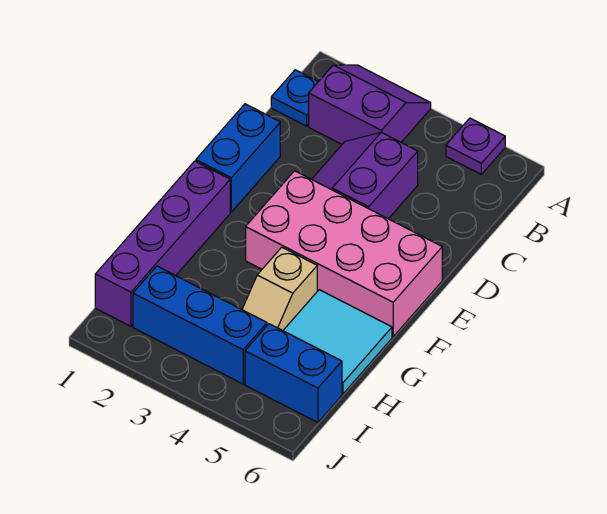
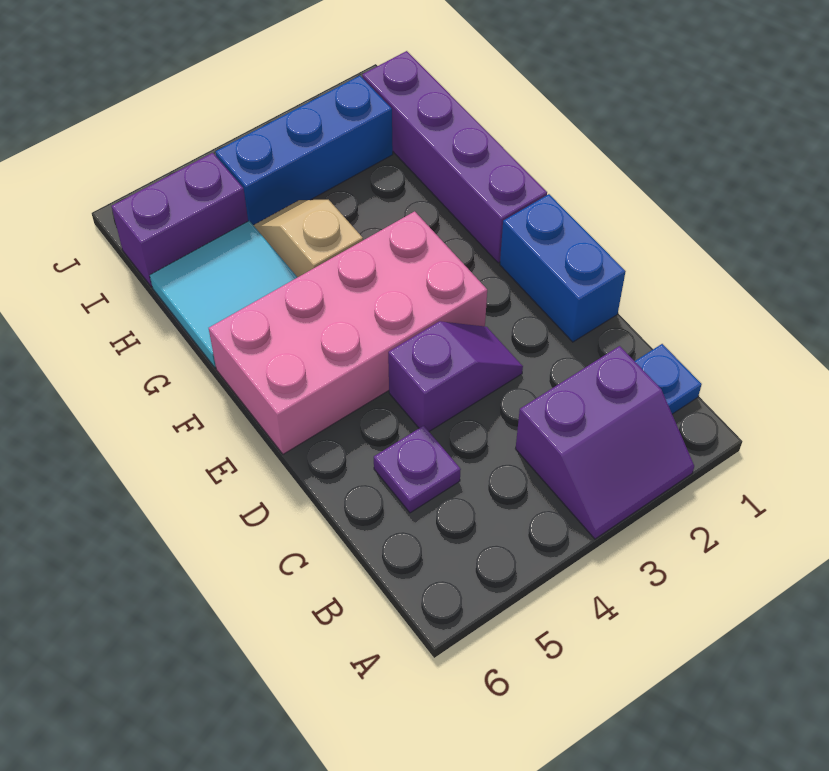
purple 1x1 plate [446,118,505,174] -> purple 1x1 plate moved to [374,426,461,513]
purple 2x2 slope [312,132,418,219] -> purple 1x2 slope [388,321,523,431]
blue 1x2 brick [245,324,342,422] -> purple 1x2 brick [112,153,248,287]

